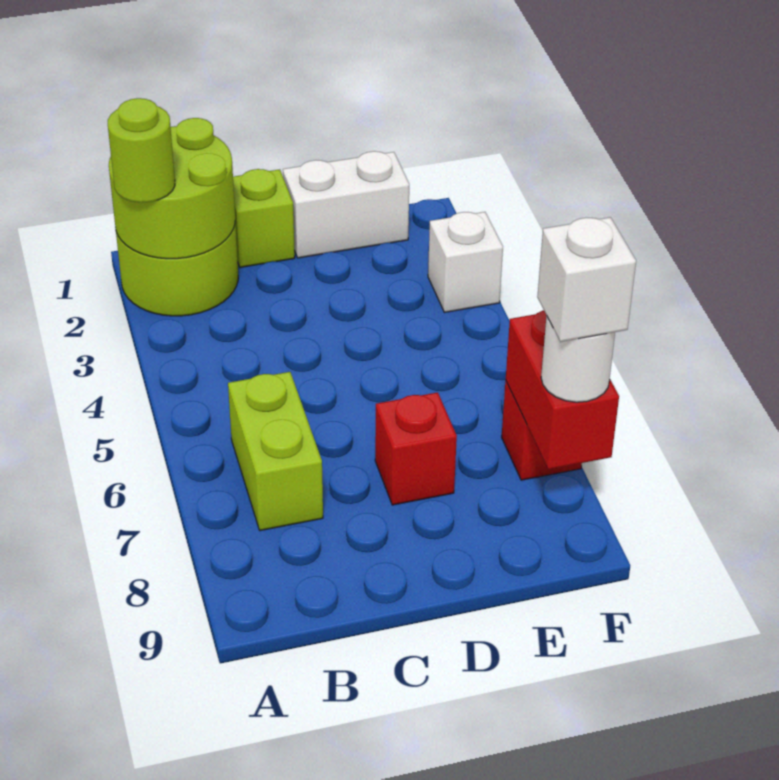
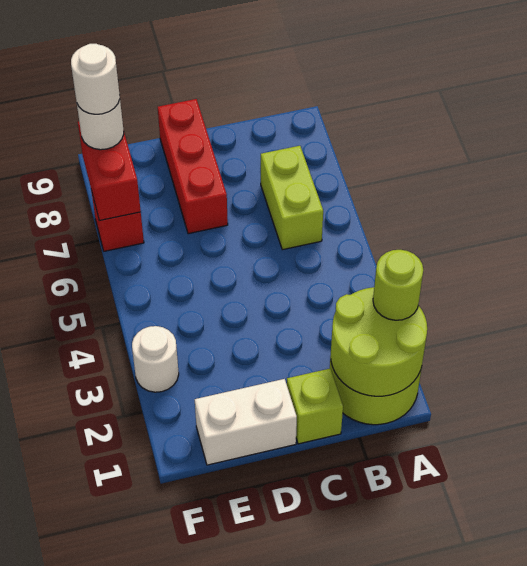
red 1x1 brick [375,392,457,505] -> red 1x3 brick [158,99,228,234]
white 1x1 brick [428,212,503,312] -> white 1x1 round brick [132,326,179,392]
white 1x1 brick [537,217,636,342] -> white 1x1 round brick [71,44,120,114]

